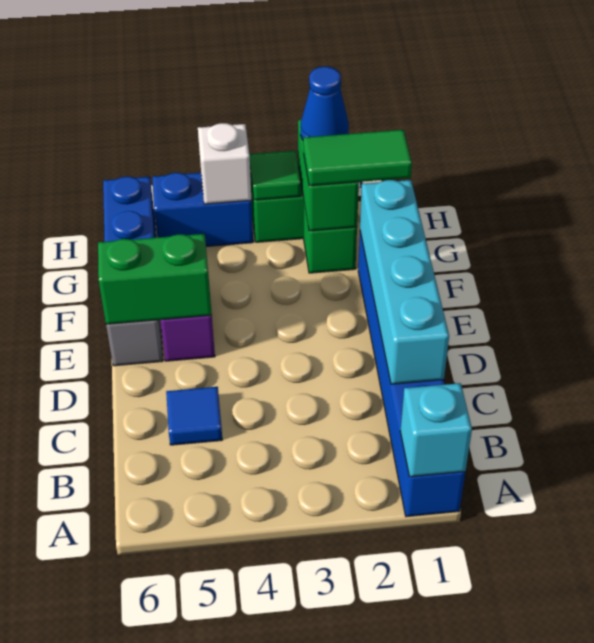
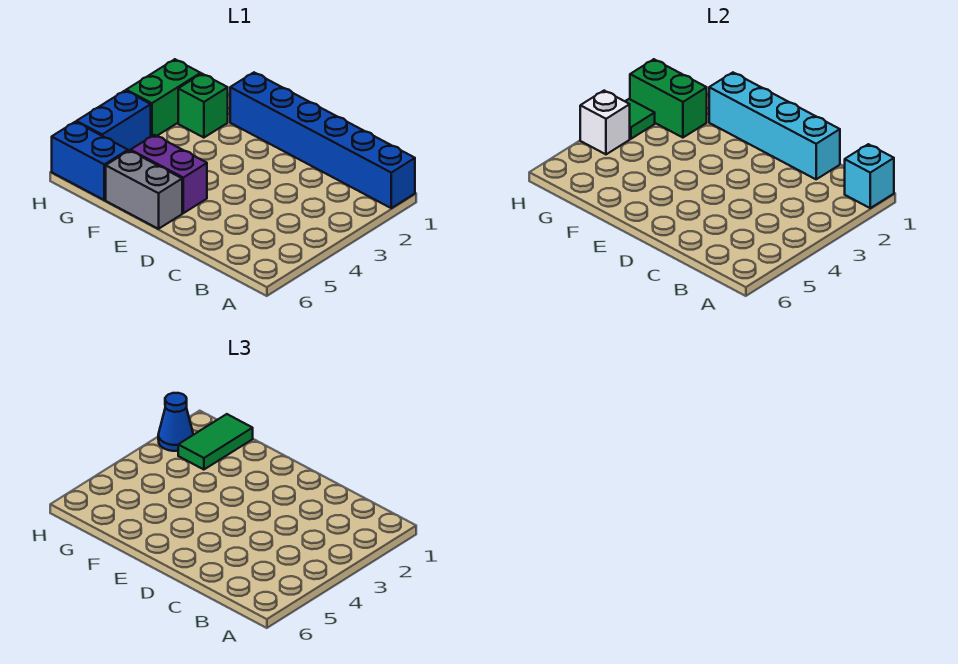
blue 1x1 tile [166,387,222,445] -> none
green 1x2 brick [98,234,212,324] -> none

